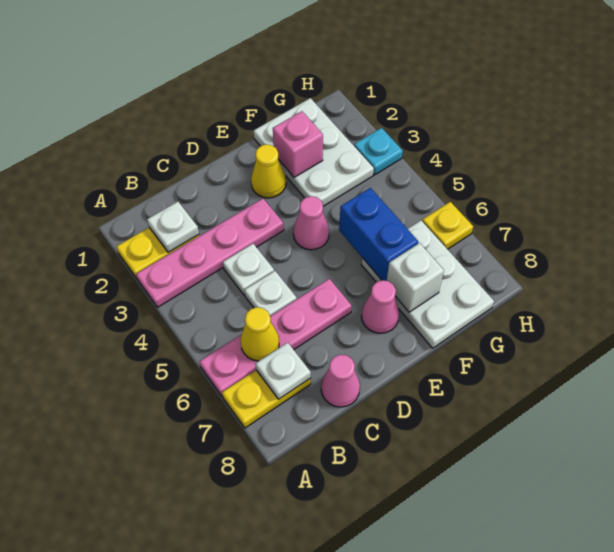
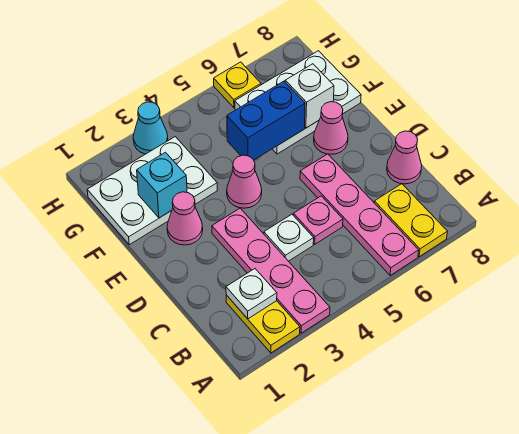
yellow 1x1 cone [240,307,279,361] -> none
white 1x1 plate [256,343,311,399] -> none
white 1x1 plate [244,271,297,316] -> pink 1x1 plate [293,196,343,244]
yellow 1x1 cone [251,144,286,198] -> pink 1x1 cone [167,192,203,245]
pink 1x1 brick [273,111,323,177] -> cyan 1x1 brick [137,152,187,218]
cyan 1x1 plate [354,128,403,175] -> cyan 1x1 cone [133,102,168,154]

